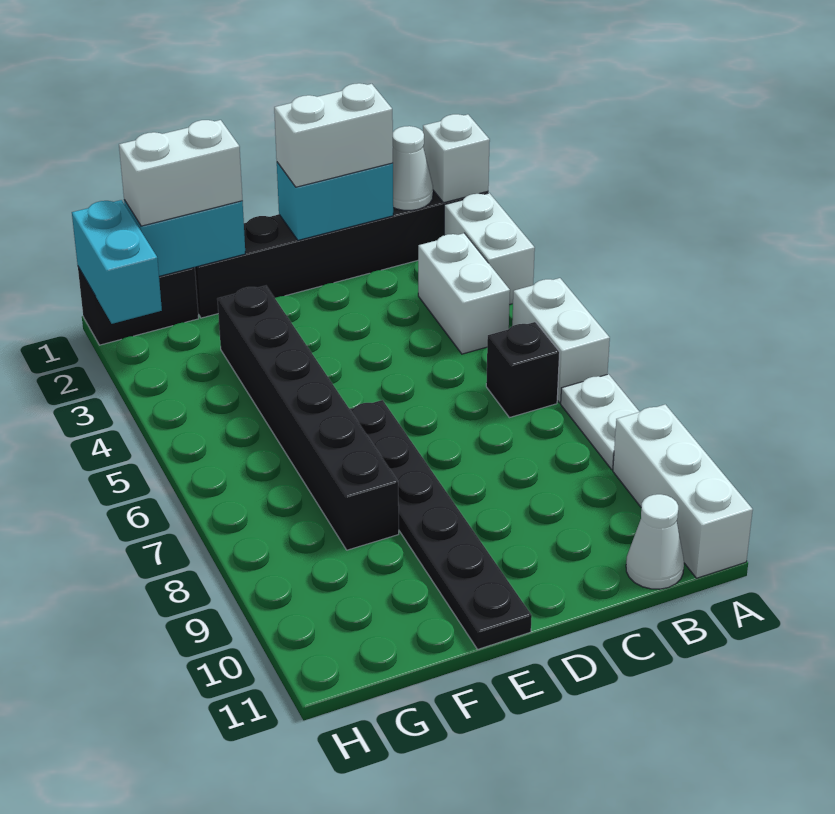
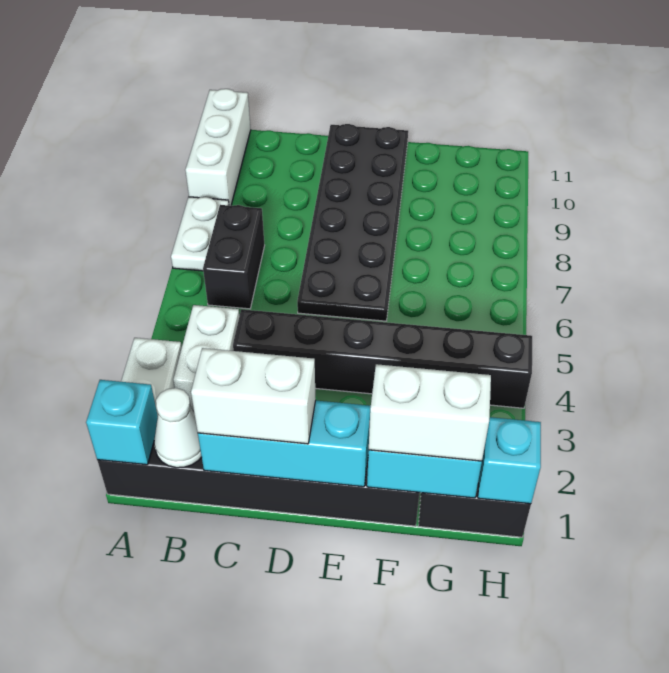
white 1x1 brick [423,114,490,203] -> cyan 1x1 brick [86,380,158,465]
white 1x2 brick [512,278,610,403] -> none
black 1x1 brick [486,322,560,418] -> black 1x2 brick [203,205,265,309]
white 1x1 cone [626,494,684,589] -> none
cyan 1x2 brick [277,162,393,240] -> cyan 1x3 brick [198,400,371,487]
black 1x6 plate [350,400,532,649] -> black 2x6 plate [297,124,408,321]
black 1x6 brick [217,286,399,550] -> black 1x6 brick turned to [233,309,532,408]
cyan 1x2 brick [72,200,162,324] -> cyan 1x1 brick [478,417,541,504]

